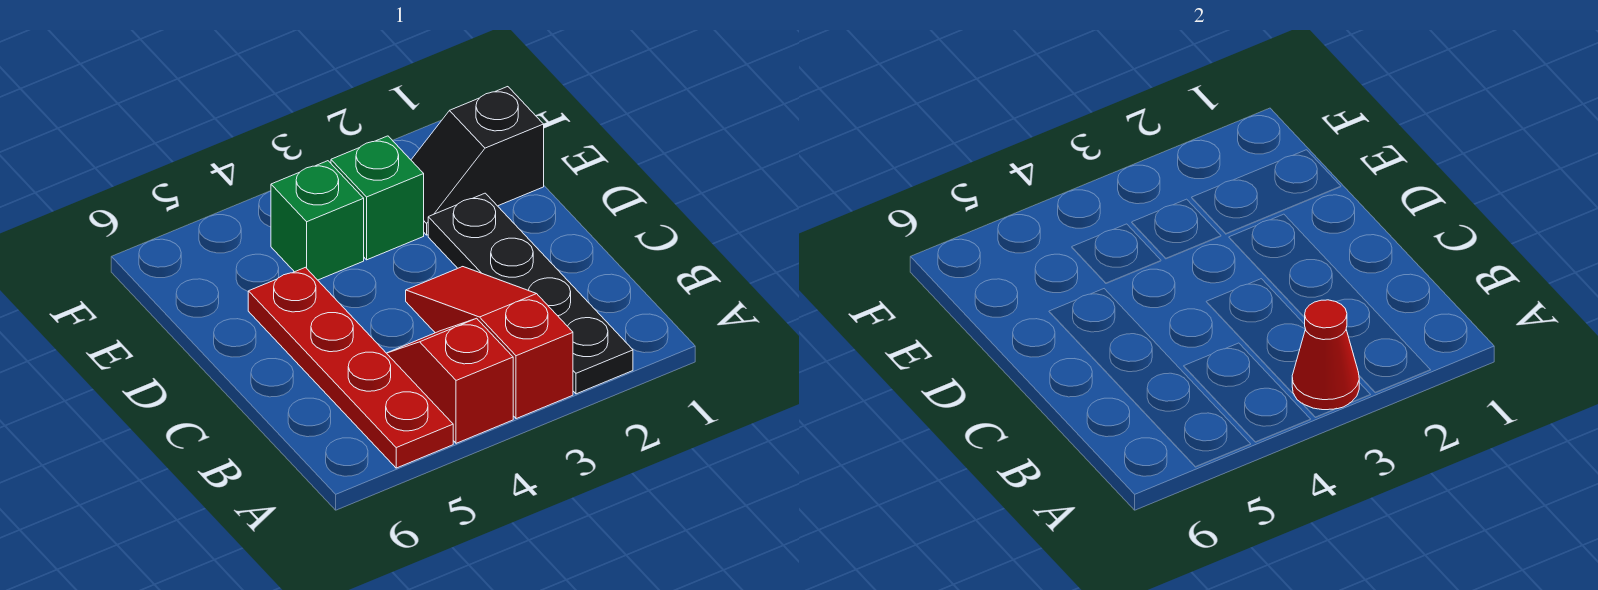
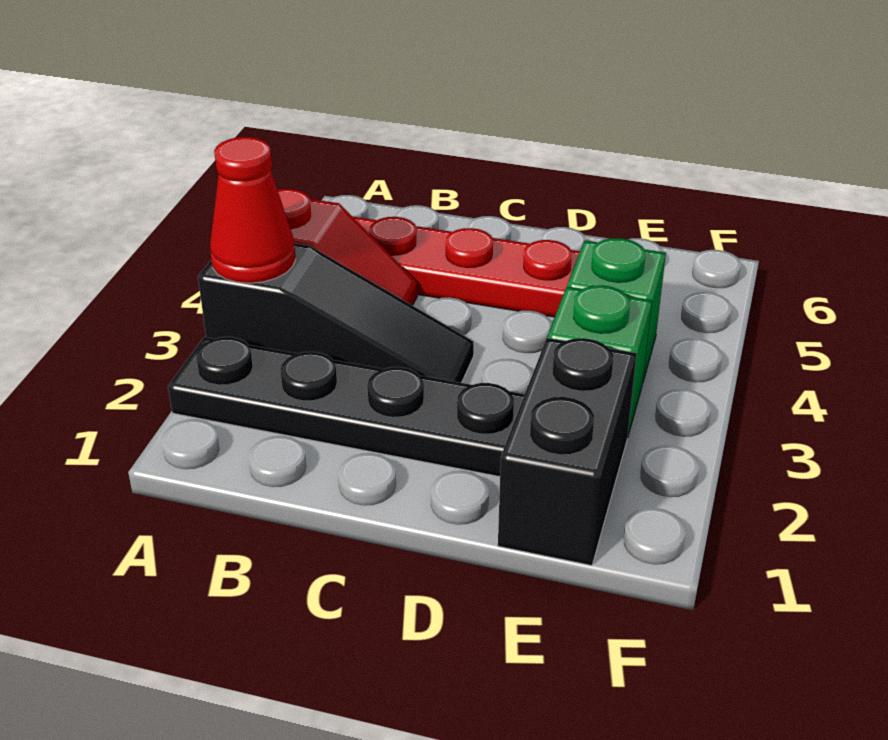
red 1x3 slope [406,267,573,419] -> black 1x3 slope [198,243,474,383]
black 1x2 slope [411,87,544,235] -> black 1x2 brick [498,338,637,566]

